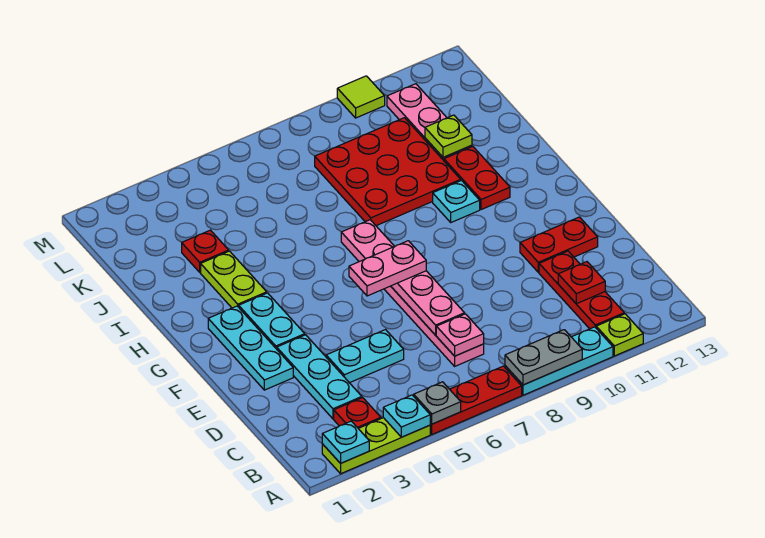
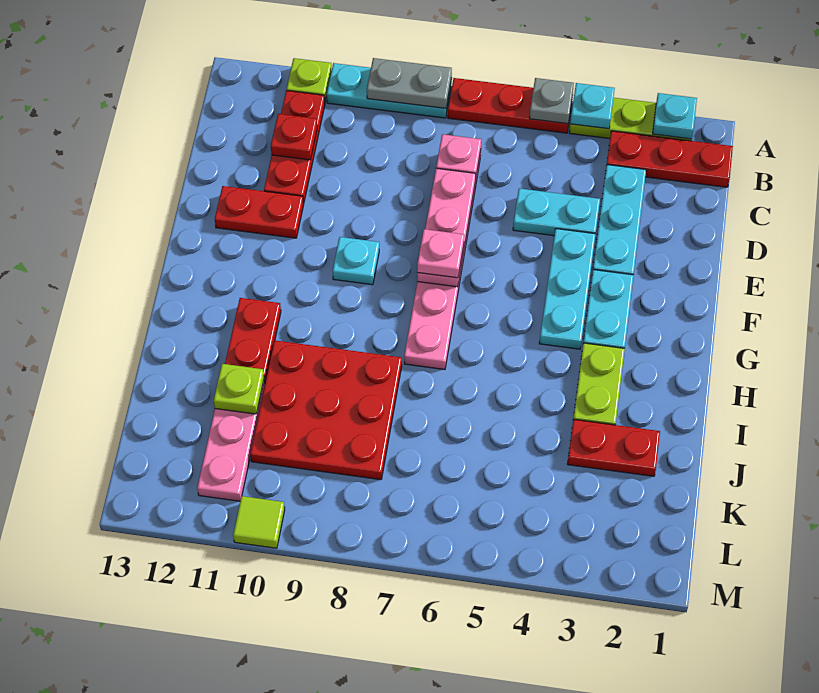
red 1x1 plate [334,398,381,428] -> red 1x3 plate [607,131,733,187]
cyan 1x3 plate [208,306,293,390] -> cyan 1x3 plate moved to [539,229,595,349]
pink 1x2 plate [349,241,426,296] -> pink 1x1 plate [417,229,464,278]
cyan 1x1 plate [433,181,480,222] -> cyan 1x1 plate moved to [333,237,379,285]
red 1x1 plate [182,230,229,272] -> red 1x2 plate [567,419,660,476]

